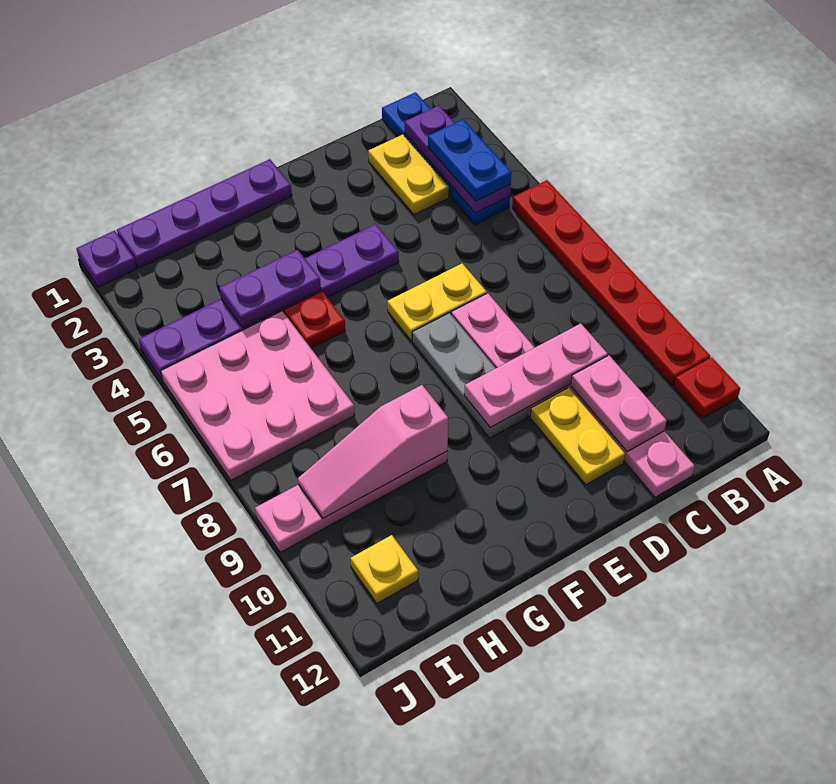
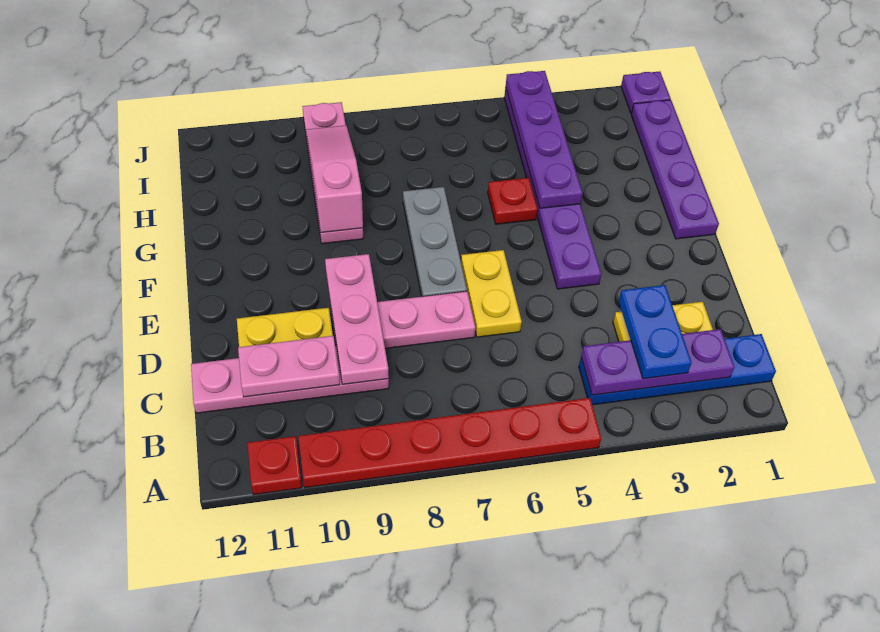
blue 1x2 plate [428,119,512,201] -> blue 1x2 plate turned to [619,285,692,379]
grey 1x3 plate [412,313,528,438] -> grey 1x3 plate turned to [403,187,467,297]
purple 1x2 plate [219,250,321,328] -> purple 1x4 plate [506,71,583,208]
pink 3x3 plate [161,311,355,480] -> none
yellow 1x1 plate [351,535,418,603] -> none

